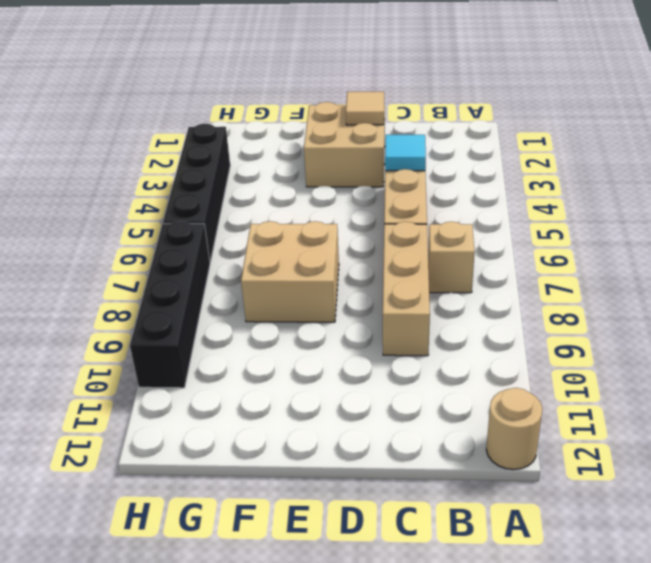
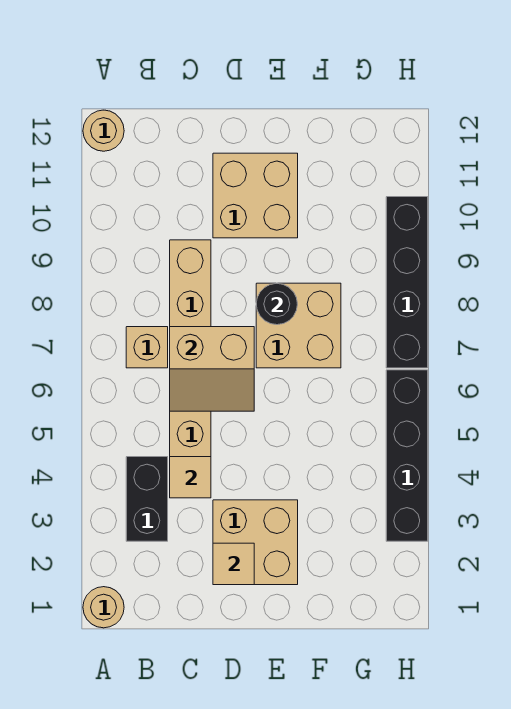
none -> tan 1x1 round brick [83,587,124,628]
none -> black 1x2 brick [126,457,168,541]
cyan 1x1 tile [385,135,426,171] -> tan 1x1 tile [170,457,211,498]
none -> tan 2x2 slope [170,327,254,411]
none -> tan 2x2 brick [213,153,298,238]
none -> black 1x1 round brick [256,283,297,325]

